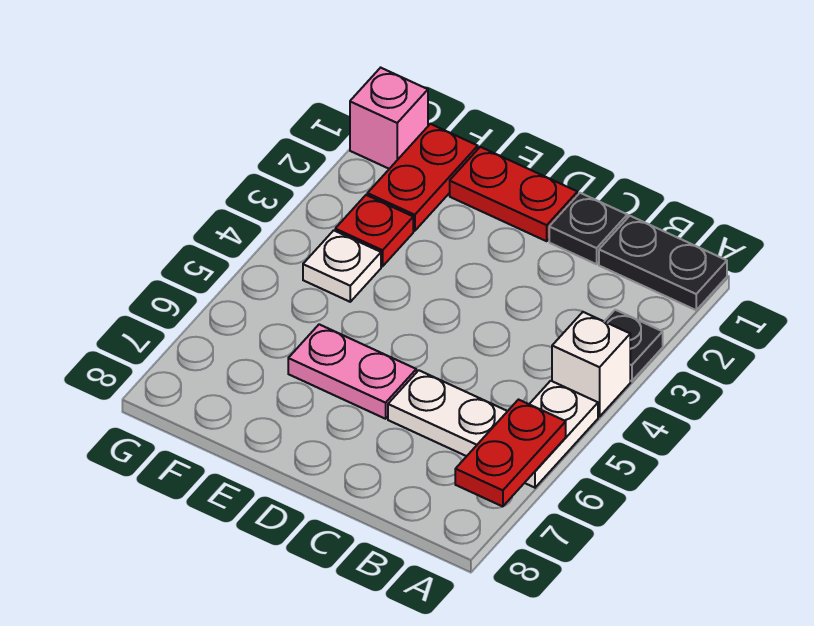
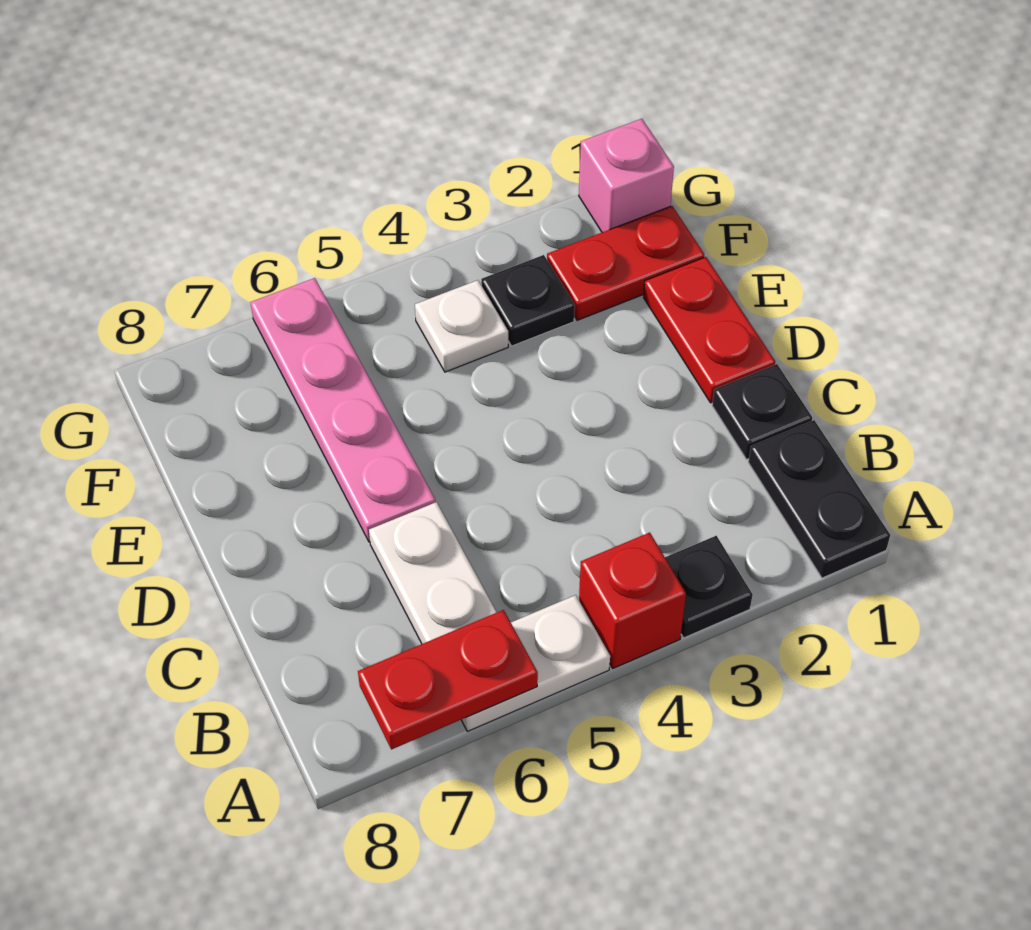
white 1x1 brick [552,312,630,417] -> red 1x1 brick [579,533,686,668]
pink 1x2 plate [288,324,416,419] -> pink 1x4 plate [250,278,435,542]
red 1x1 plate [335,195,413,266] -> black 1x1 plate [481,255,575,346]

